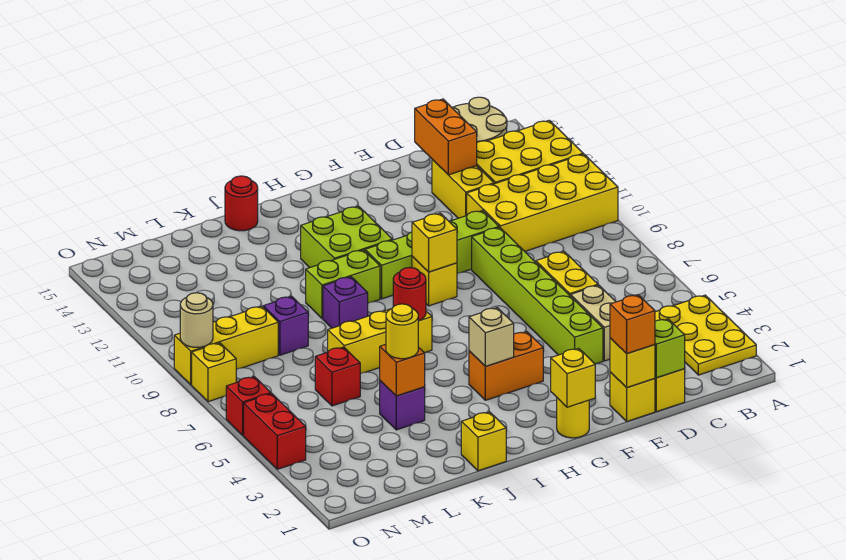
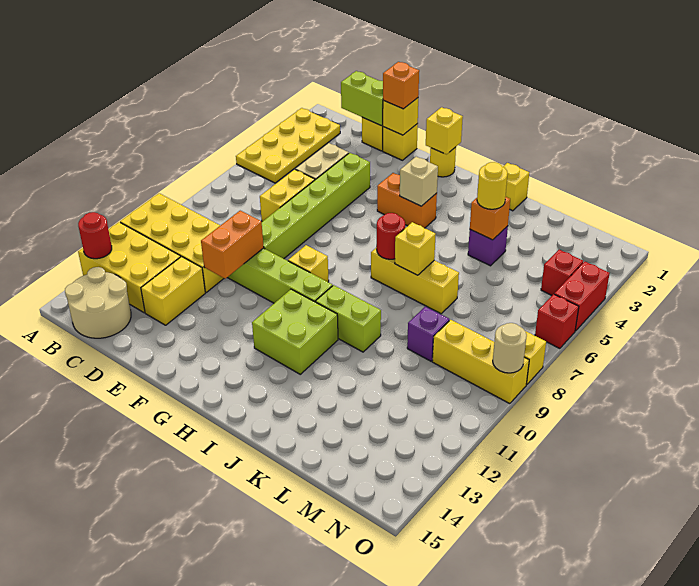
yellow 2x3 plate [655,295,756,375] -> yellow 2x4 plate [236,108,340,183]
lime 1x1 brick [655,319,685,378] -> lime 1x2 brick [341,71,383,126]
orange 1x2 brick [415,99,477,175] -> orange 1x2 brick moved to [201,211,264,279]
yellow 1x1 brick [412,213,457,272] -> yellow 1x1 brick moved to [395,222,436,275]
purple 1x1 brick [323,277,368,328] -> none
red 1x1 round brick [225,176,258,231] -> red 1x1 round brick moved to [78,212,112,259]
red 1x1 brick [315,347,360,406] -> red 1x1 brick moved to [541,250,583,295]

